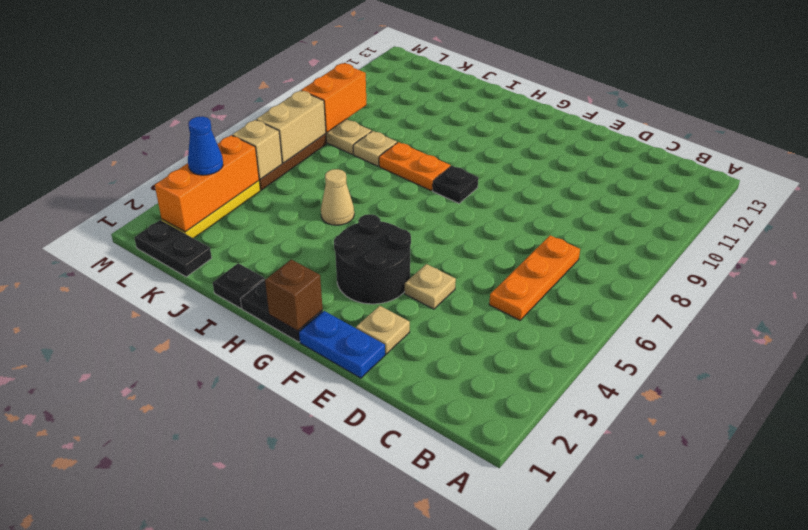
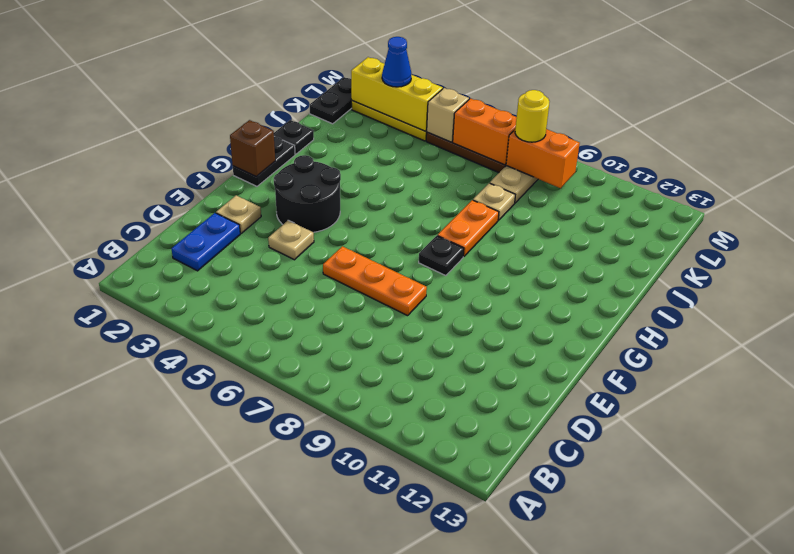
orange 1x3 plate [489,235,580,320] -> orange 1x3 plate moved to [323,246,427,316]
blue 1x2 plate [299,311,385,378] -> blue 1x2 plate moved to [171,213,240,271]
tan 1x1 cone [321,169,354,225] -> none
orange 1x3 brick [155,135,259,232] -> yellow 1x3 brick [351,57,443,131]
tan 1x2 brick [256,90,326,163] -> orange 1x2 brick [453,99,517,165]
none -> yellow 1x1 round brick [515,90,550,142]

